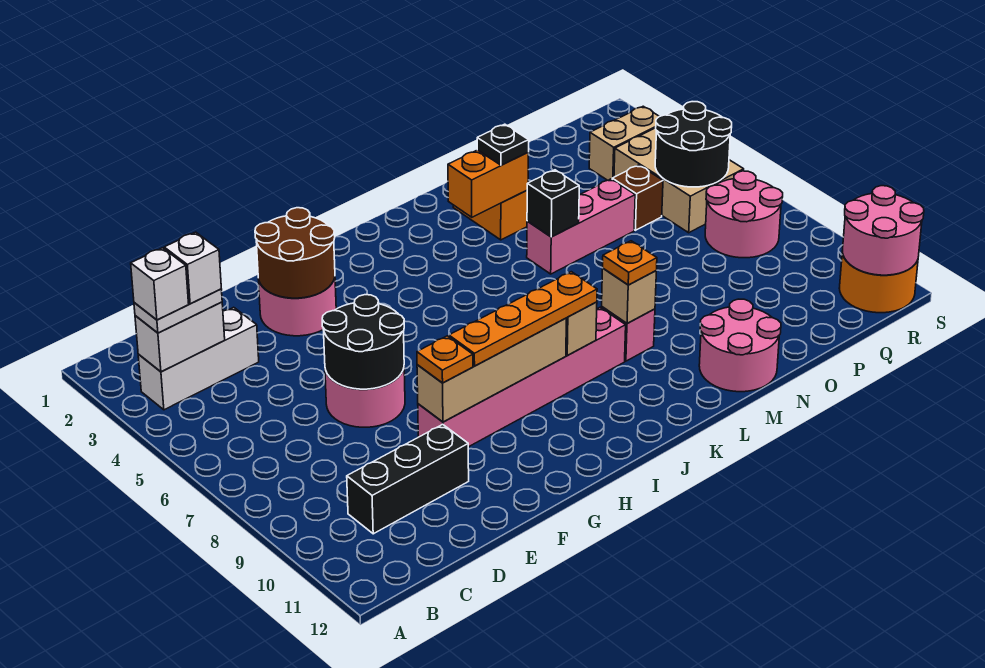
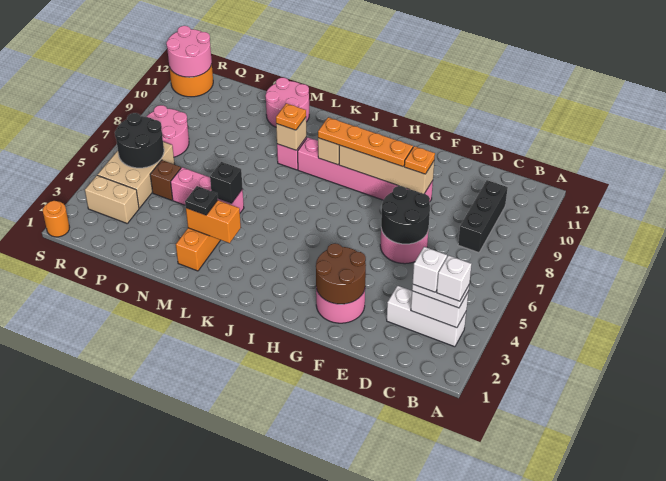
black 1x3 brick [347,424,469,534] -> black 1x3 brick turned to [458,180,508,253]
none -> orange 1x1 round brick [43,201,70,237]

